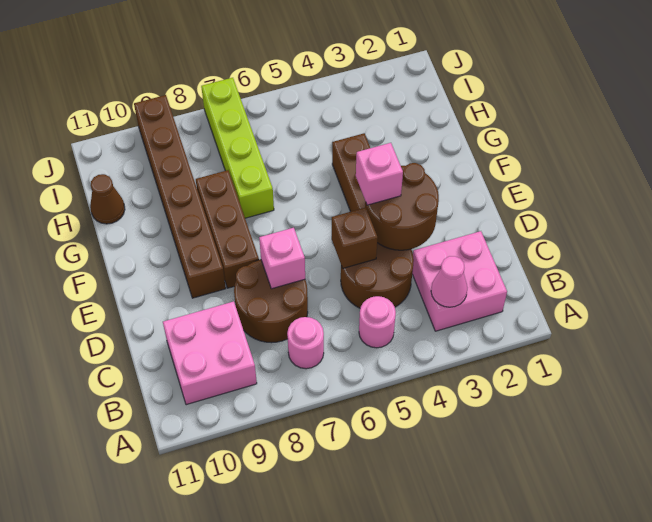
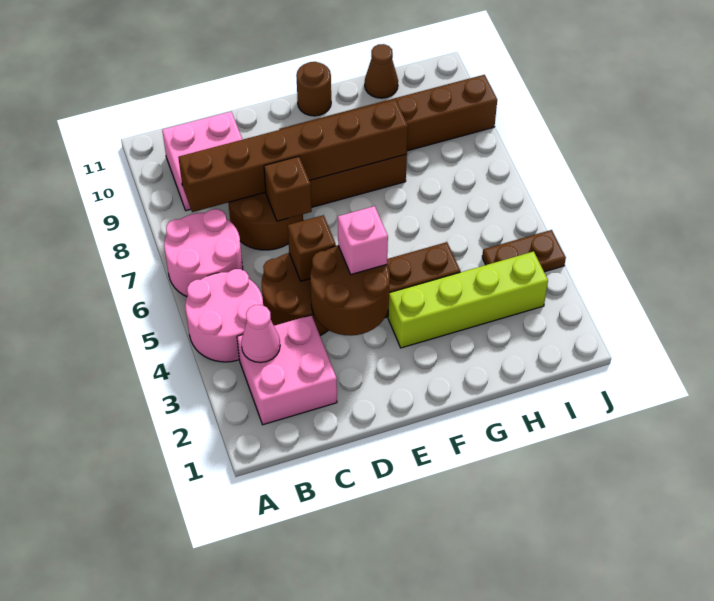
pink 1x1 round brick [359,296,396,348] -> pink 2x2 round brick [185,269,263,362]
pink 1x1 round brick [287,317,324,369] -> pink 2x2 round brick [164,209,243,296]
none -> brown 1x6 brick [178,99,408,212]
pink 1x1 brick [259,228,305,289] -> brown 1x1 brick [264,156,312,221]
none -> brown 1x1 round brick [296,62,331,116]
lime 1x4 brick [201,78,274,218] -> lime 1x4 brick moved to [388,251,548,348]
none -> brown 1x2 plate [482,230,566,272]

